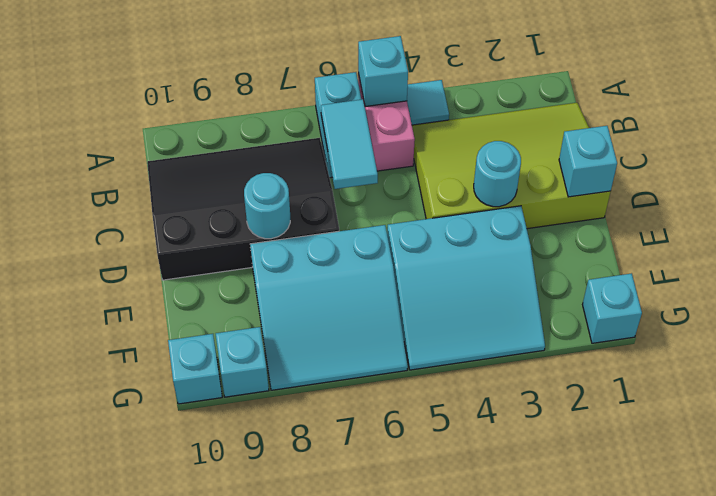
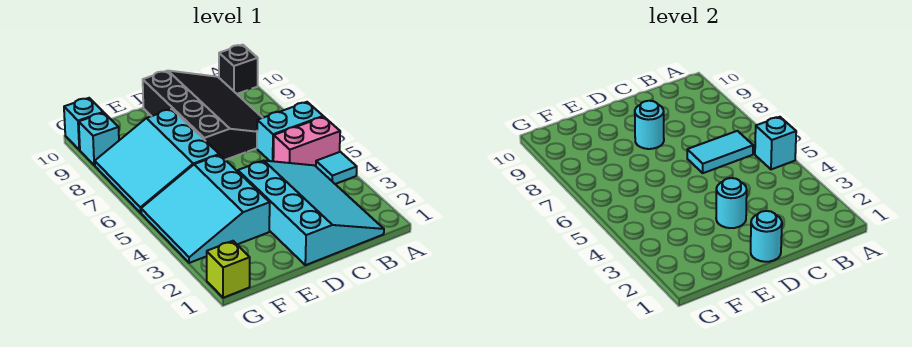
none -> black 1x1 brick [219,45,258,94]
lime 3x4 slope [412,103,611,229] -> cyan 3x4 slope [238,161,384,265]
cyan 1x1 brick [559,126,617,197] -> cyan 1x1 round brick [751,211,782,262]
cyan 1x1 brick [583,273,642,343] -> lime 1x1 brick [206,241,250,298]

